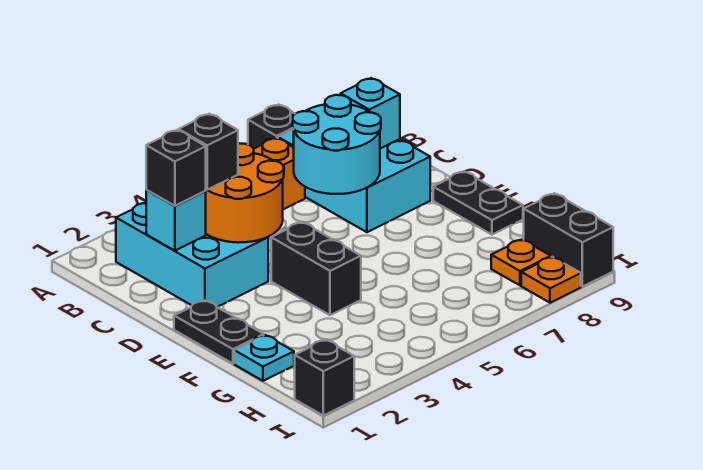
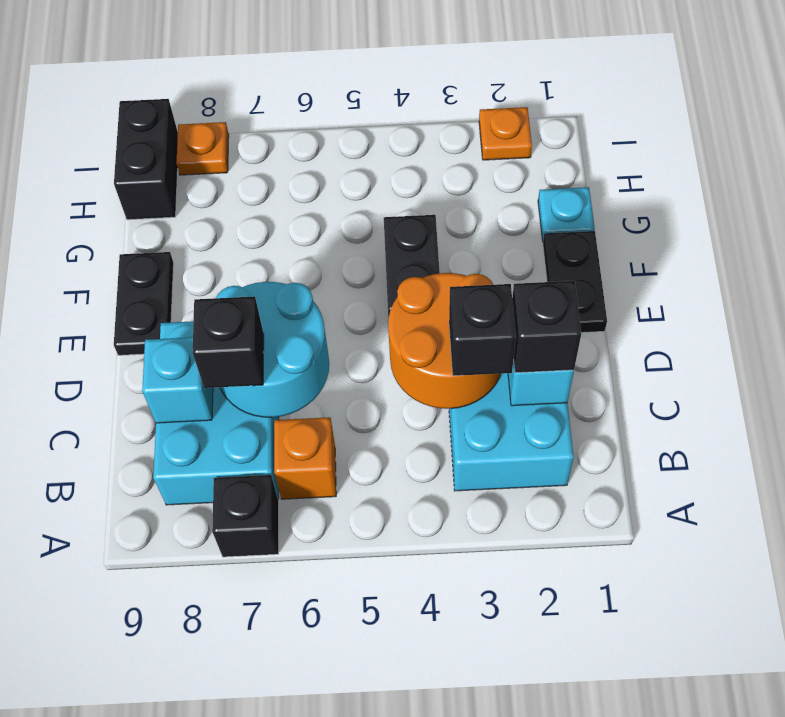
orange 1x1 plate [491,240,551,285] -> orange 1x1 plate moved to [479,107,532,160]
black 1x1 brick [295,340,354,416] -> black 1x1 brick moved to [192,296,264,388]

